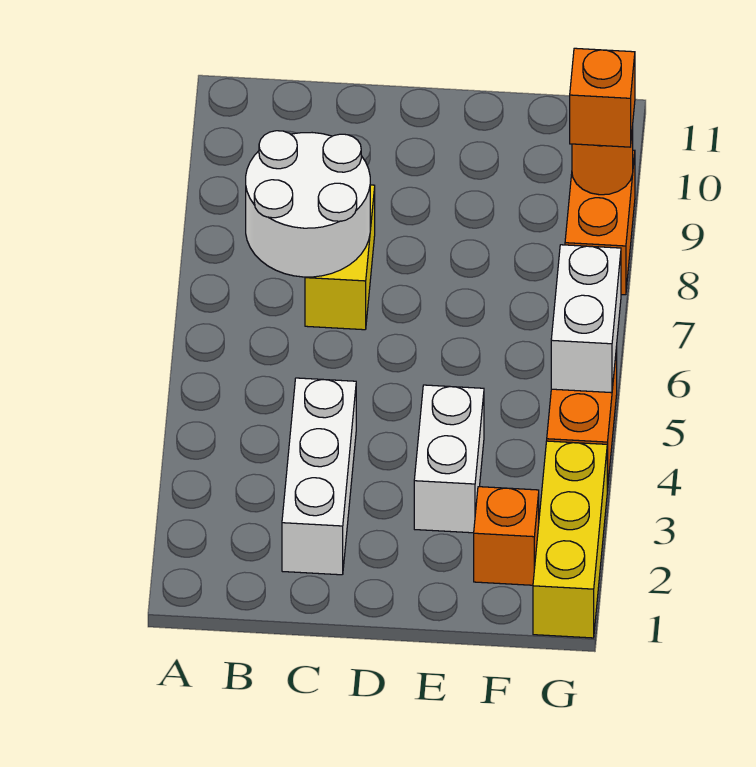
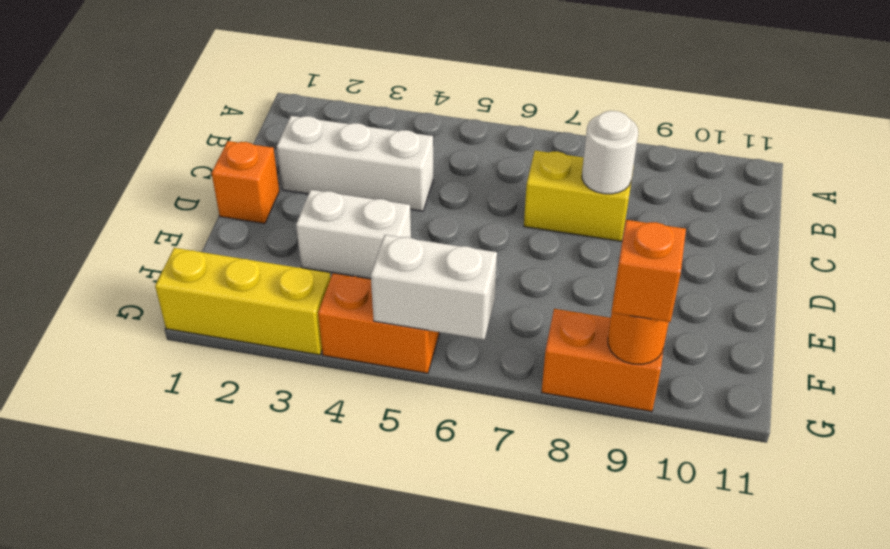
white 2x2 round brick [246,131,370,277] -> white 1x1 round brick [582,111,638,194]
orange 1x1 brick [474,487,539,585] -> orange 1x1 brick moved to [212,141,279,224]

